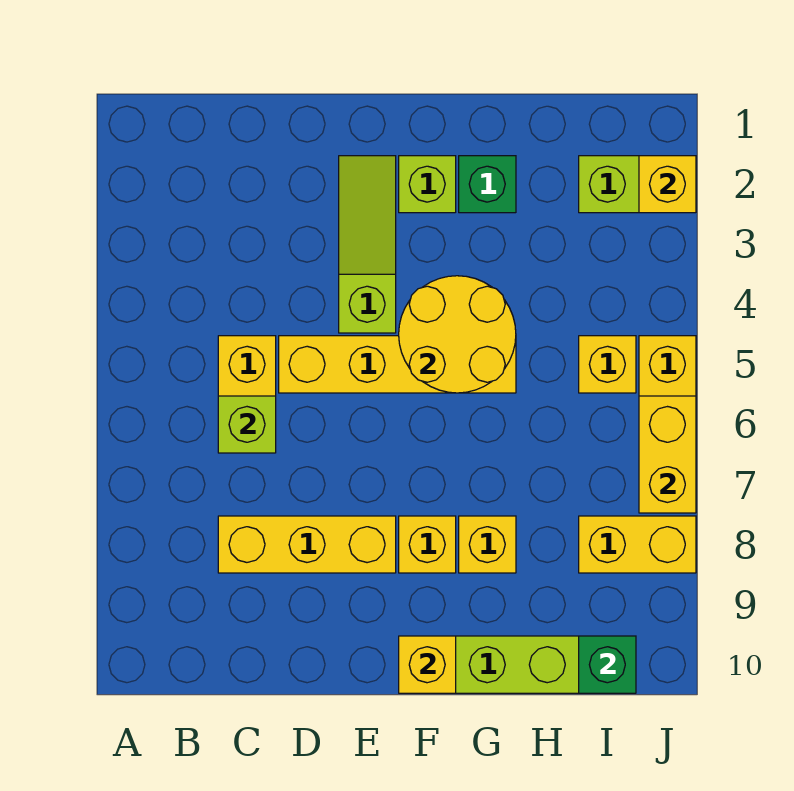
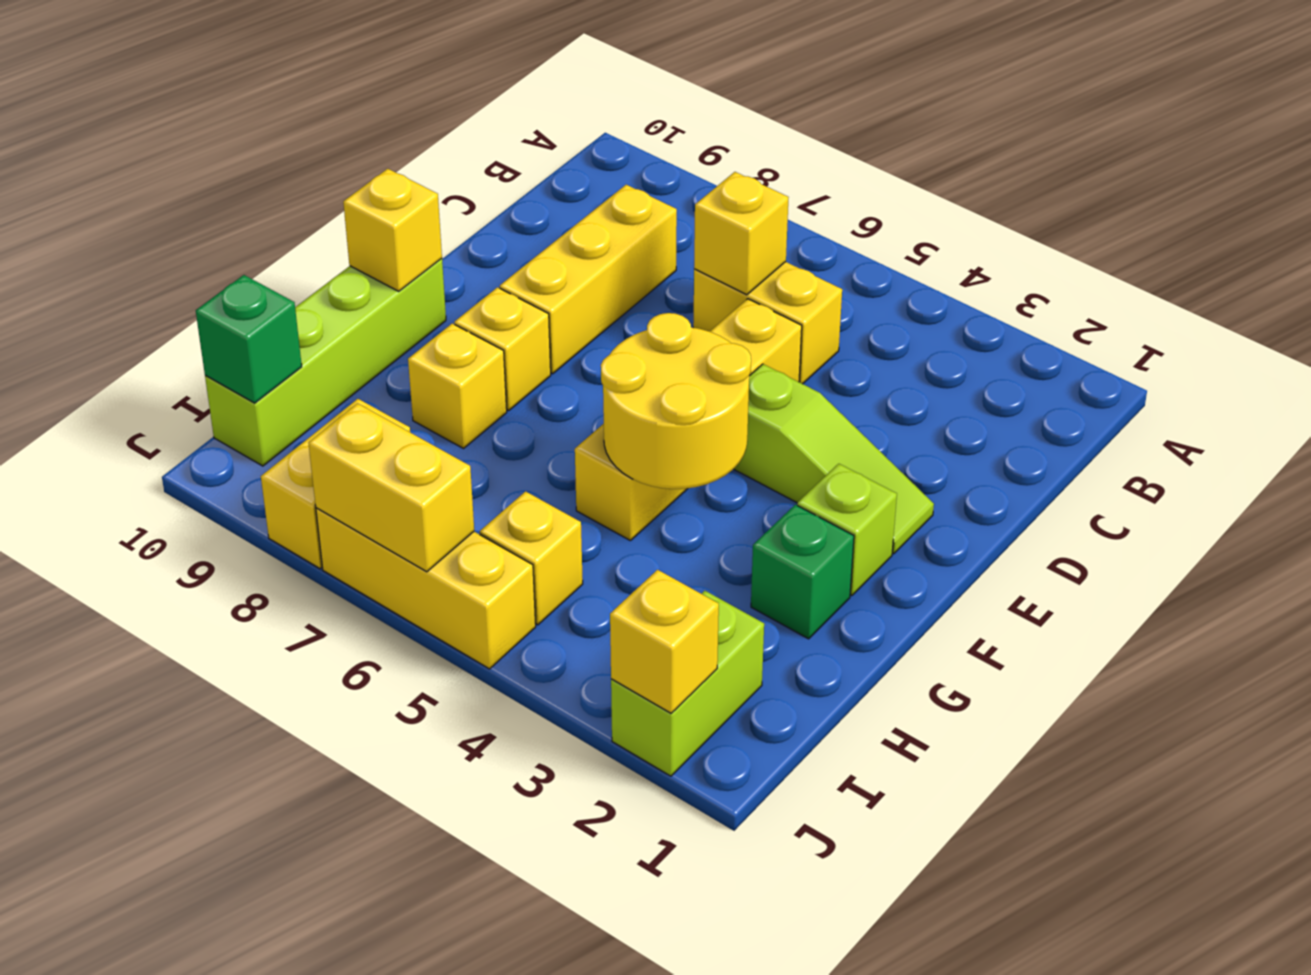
lime 1x1 brick [218,396,276,453] -> yellow 1x1 brick [694,172,789,295]

